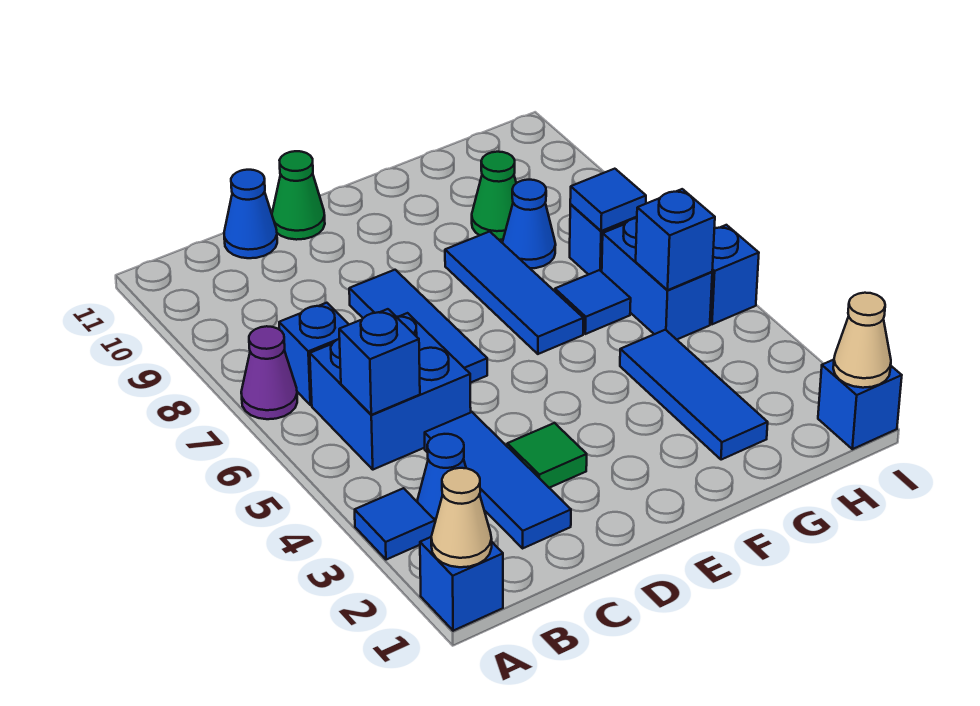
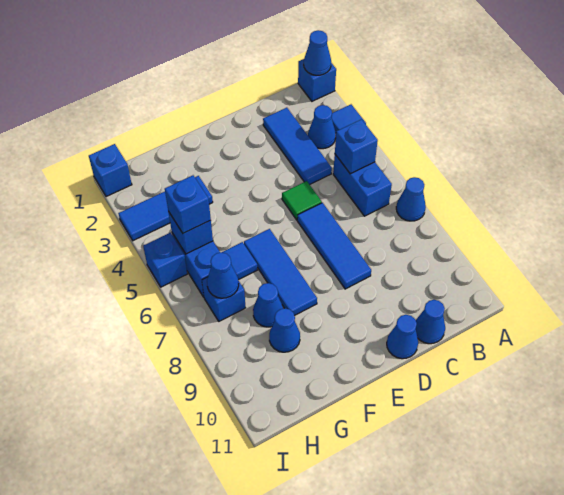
tan 1x1 cone [431,468,492,567] -> blue 1x1 cone [304,30,331,75]
purple 1x1 cone [241,326,297,419] -> blue 1x1 cone [396,177,426,221]
blue 2x2 brick [310,313,471,470] -> blue 1x2 brick [333,155,392,216]
blue 1x1 brick [279,303,349,405] -> blue 1x1 brick moved to [165,175,211,233]
green 1x1 tile [507,423,587,488] -> green 1x1 tile moved to [282,181,322,220]
green 1x1 cone [272,151,325,240] -> blue 1x1 cone [387,315,418,359]
blue 1x3 tile [620,330,768,460] -> blue 1x3 tile turned to [118,176,213,241]
green 1x1 cone [472,152,516,240] -> blue 1x1 cone [269,308,300,352]
blue 1x1 tile [570,169,646,231] -> blue 1x1 cone [207,252,239,298]
tan 1x1 cone [833,293,891,388] -> none

